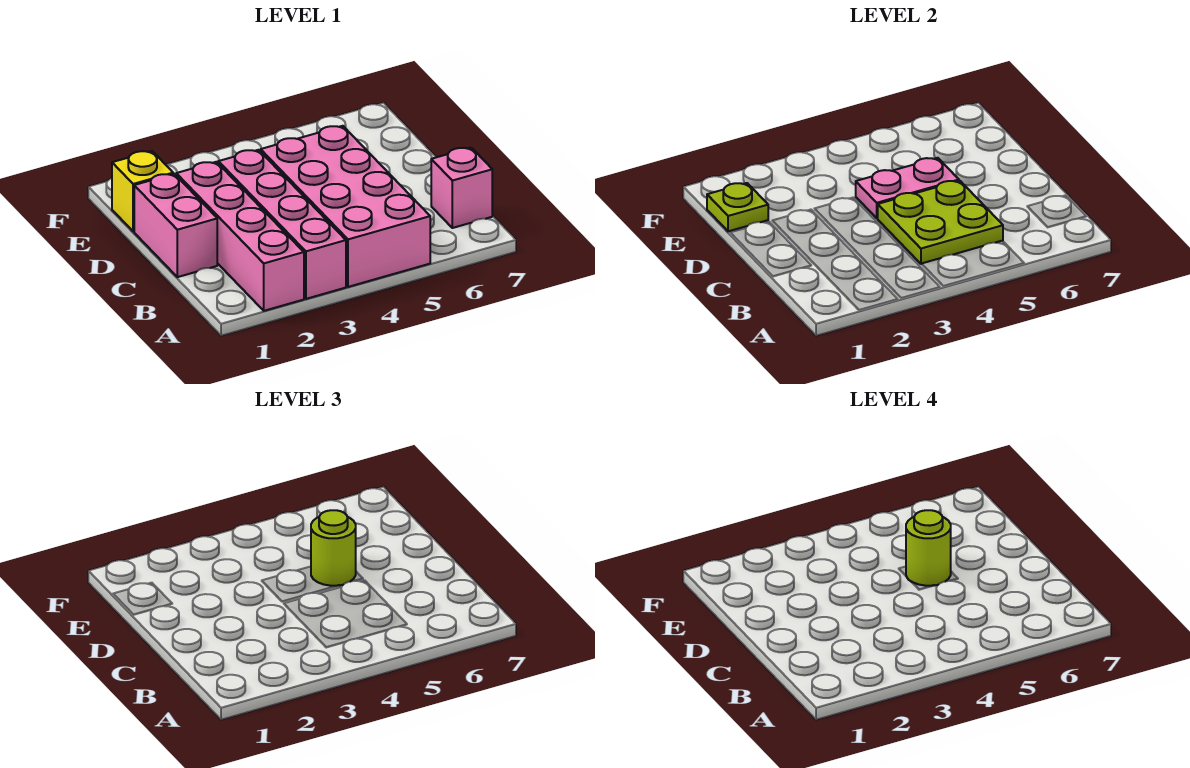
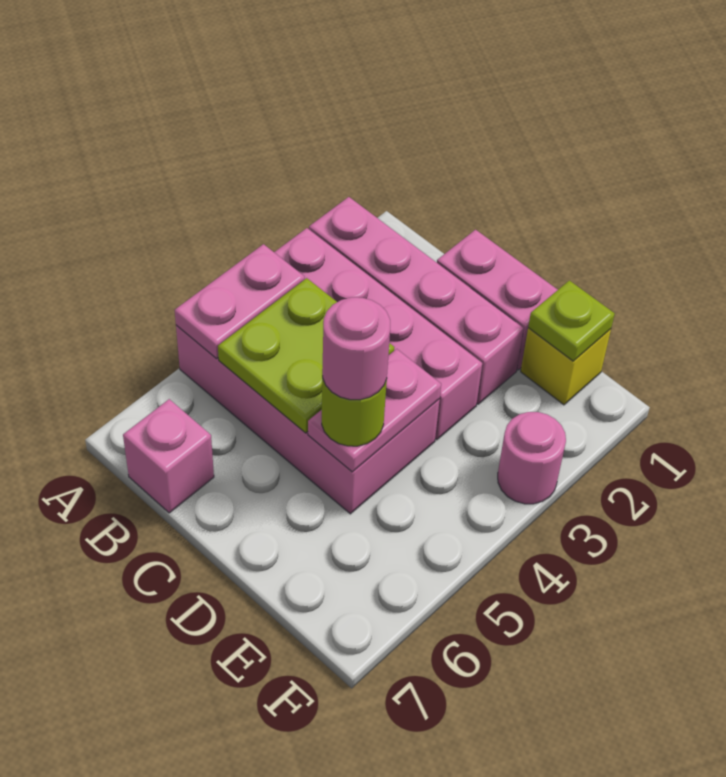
none -> pink 1x2 plate [175,244,305,358]
lime 1x1 round brick [906,510,951,586] -> pink 1x1 round brick [322,297,390,400]
none -> pink 1x1 round brick [498,412,566,504]

